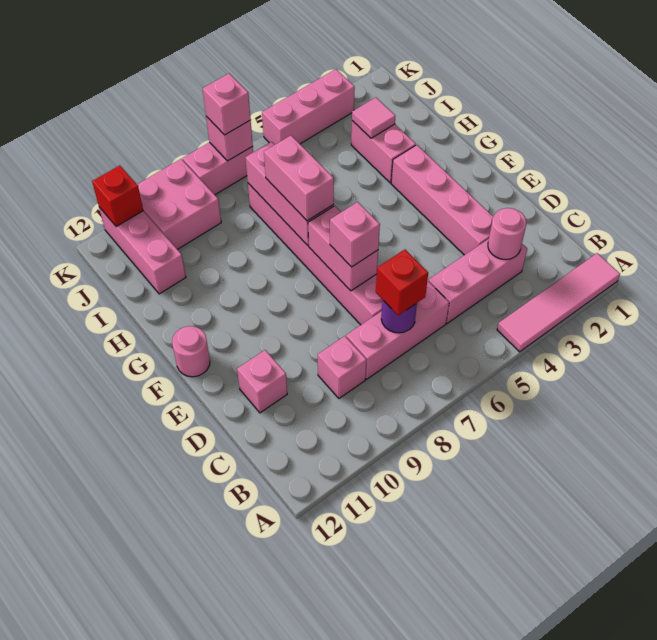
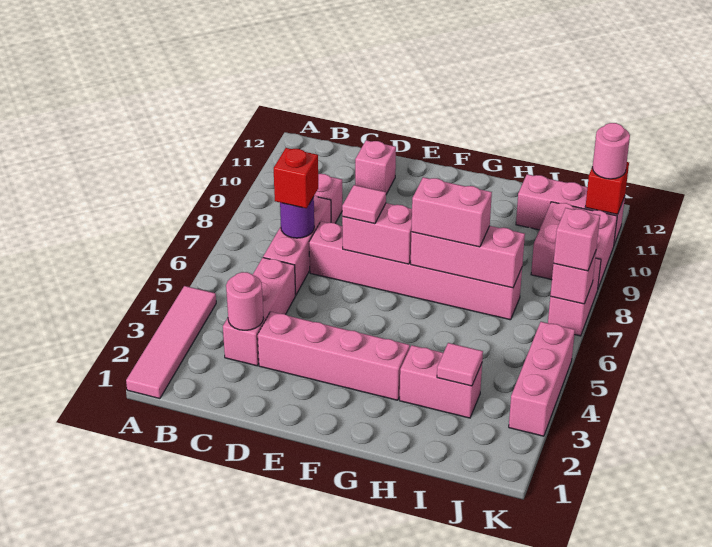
pink 1x1 brick [330,202,380,267] -> pink 1x1 tile [342,185,386,224]
pink 1x1 round brick [172,326,210,377] -> pink 1x1 round brick moved to [592,123,630,179]

